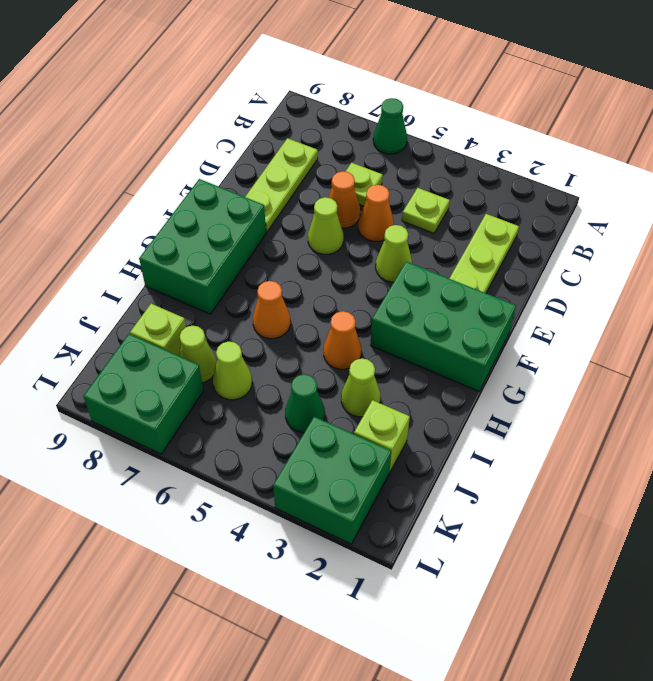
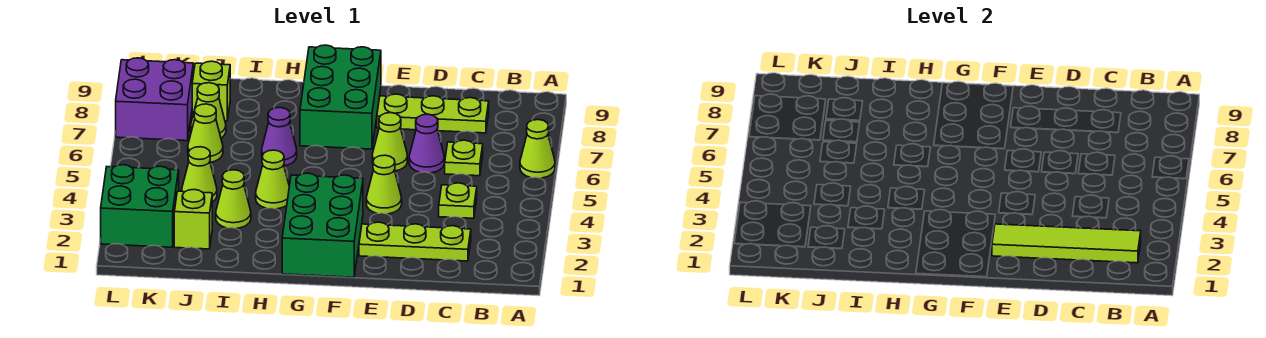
green 1x1 cone [373,98,407,154] -> lime 1x1 cone [520,120,555,178]
none -> lime 1x4 tile [992,224,1141,263]
orange 1x1 cone [358,185,394,241] -> none
orange 1x1 cone [329,171,360,228] -> purple 1x1 cone [409,114,444,173]
green 2x3 brick [139,179,266,314] -> green 2x3 brick turned to [300,45,381,149]
orange 1x1 cone [323,311,361,369] -> lime 1x1 cone [256,150,289,209]
orange 1x1 cone [253,281,290,339] -> purple 1x1 cone [262,108,297,166]
green 1x1 cone [285,374,325,433] -> lime 1x1 cone [182,147,217,202]
green 2x2 brick [84,334,203,454] -> purple 2x2 brick [116,58,193,141]

